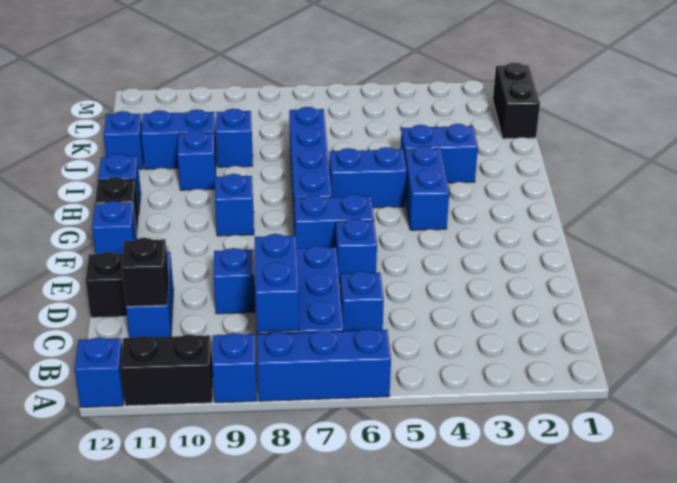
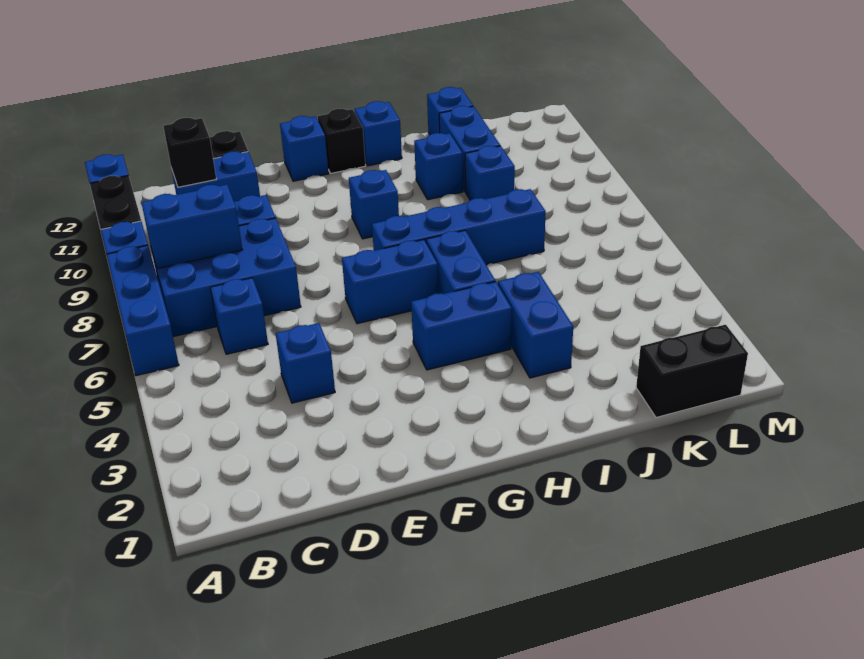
blue 1x1 brick [336,219,377,283] -> blue 1x1 brick moved to [276,323,335,403]
blue 1x2 brick [294,194,374,248] -> blue 1x2 brick turned to [342,240,438,324]

